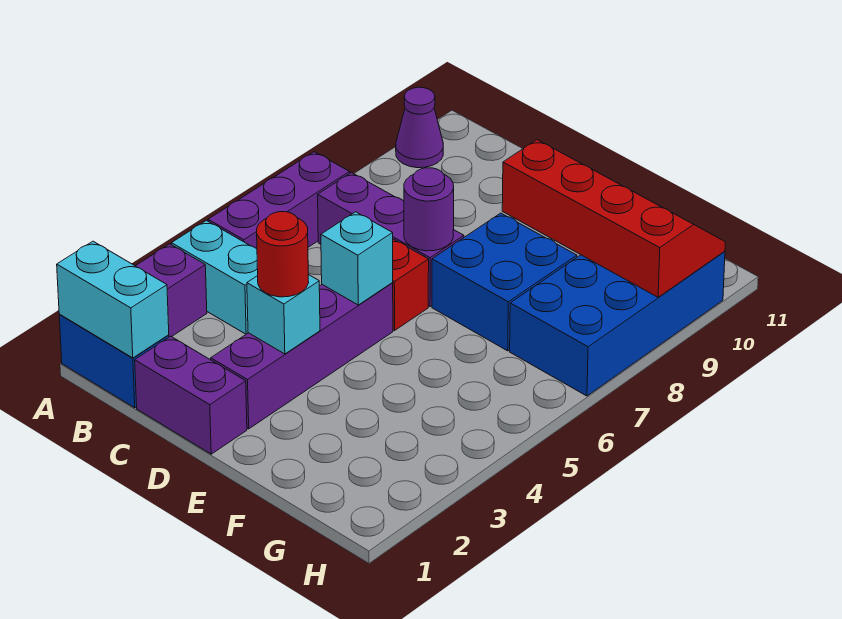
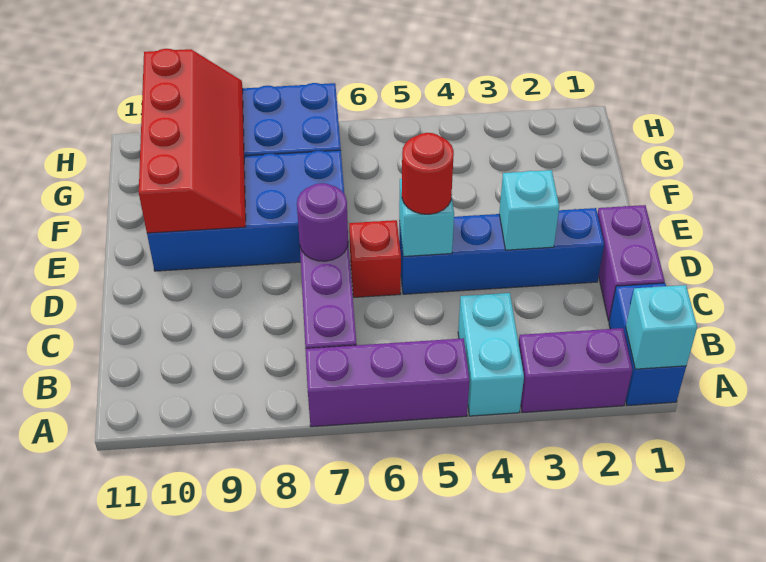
cyan 1x2 brick [57,241,169,358] -> cyan 1x1 brick [626,285,697,369]
purple 1x1 cone [396,87,443,168] -> none
purple 1x4 brick [211,283,393,429] -> blue 1x4 brick [399,208,604,294]
red 1x1 round brick [257,212,309,297] -> red 1x1 round brick moved to [402,133,454,214]
blue 2x2 brick [432,213,577,351] -> blue 2x4 brick [147,150,344,271]
red 2x4 slope [502,140,725,297] -> red 2x4 slope turned to [139,49,246,233]

